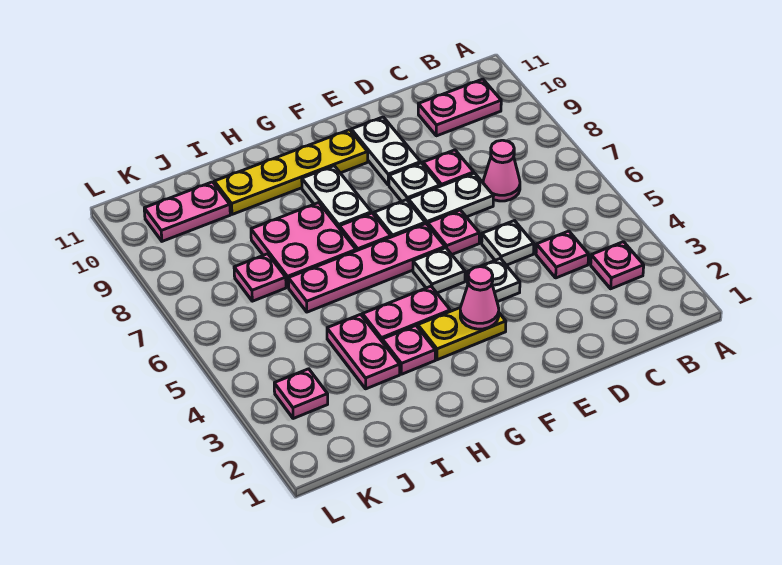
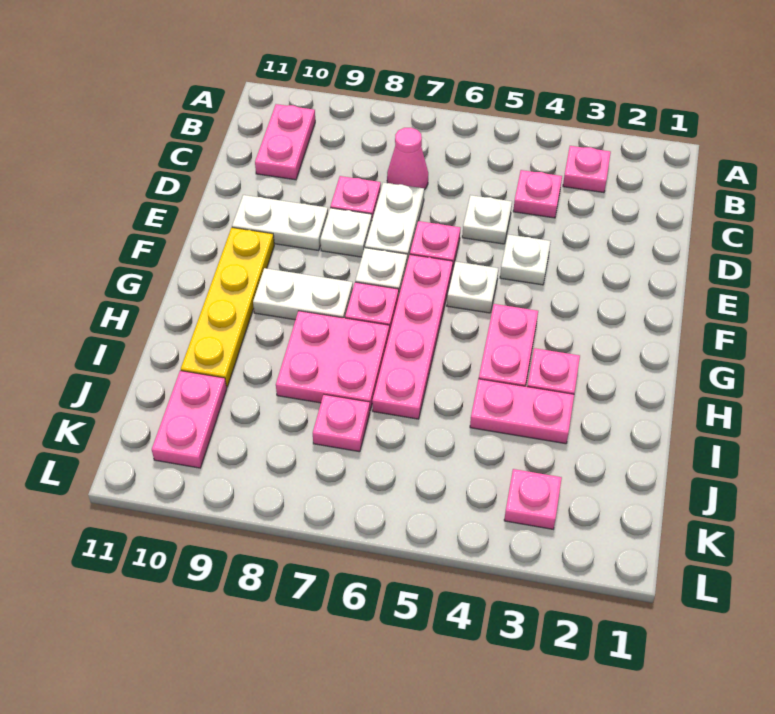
yellow 1x2 plate [418,308,506,360] -> none
pink 1x1 cone [460,267,499,329] -> none

